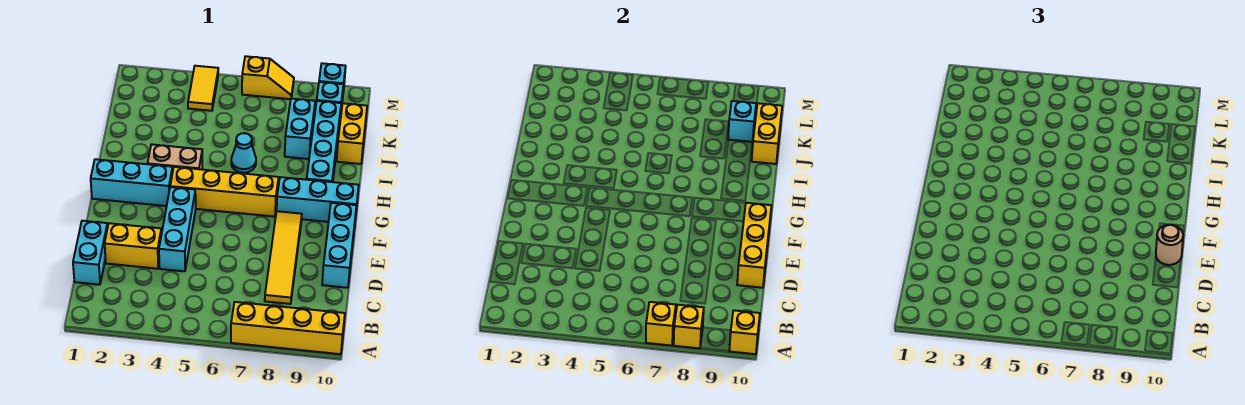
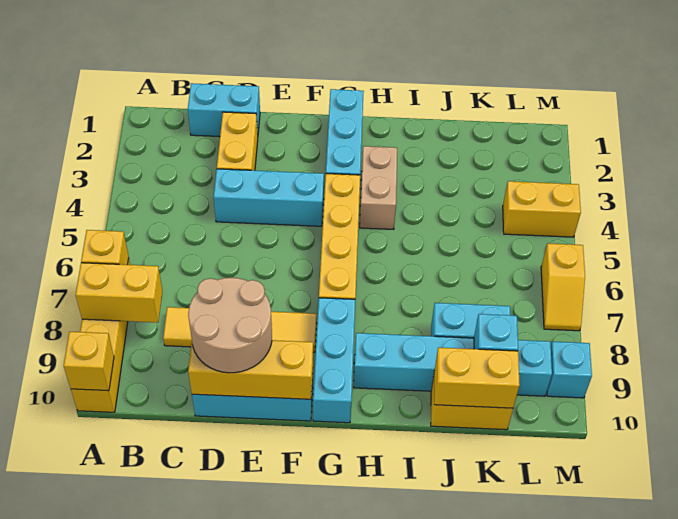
yellow 1x1 brick [674,305,704,348] -> yellow 1x2 brick [76,263,162,323]
tan 1x1 round brick [1156,225,1183,265] -> tan 2x2 round brick [188,278,272,373]
cyan 1x1 cone [231,133,256,173] -> none
yellow 1x2 tile [188,66,218,111] -> yellow 1x2 brick [503,181,581,237]

